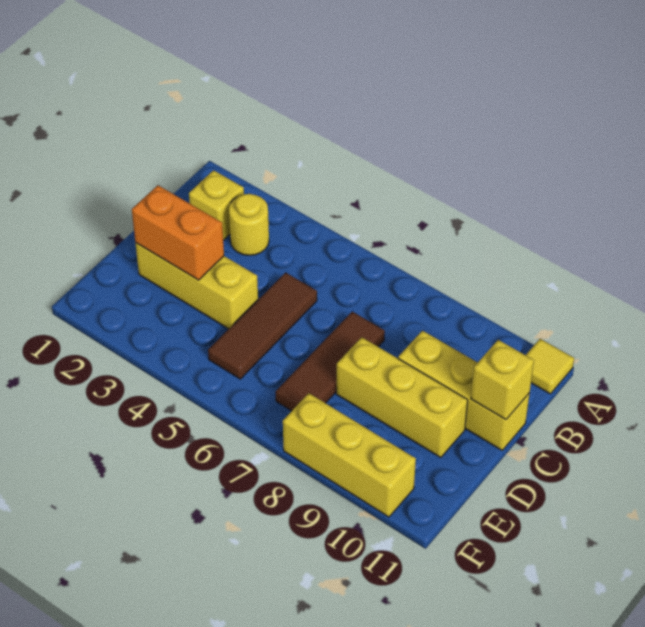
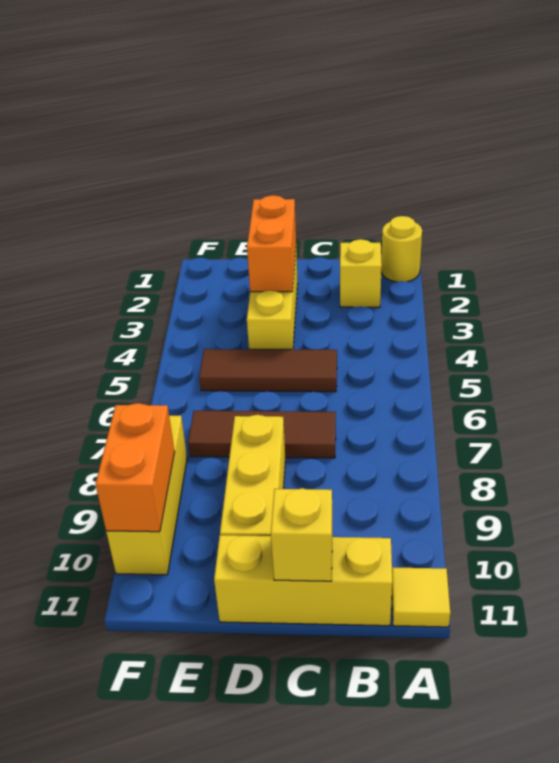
yellow 1x1 round brick [229,194,269,255] -> yellow 1x1 round brick moved to [381,216,422,282]
yellow 1x3 brick [398,331,530,450] -> yellow 1x3 brick turned to [214,535,392,626]
none -> orange 1x2 brick [95,403,175,532]

